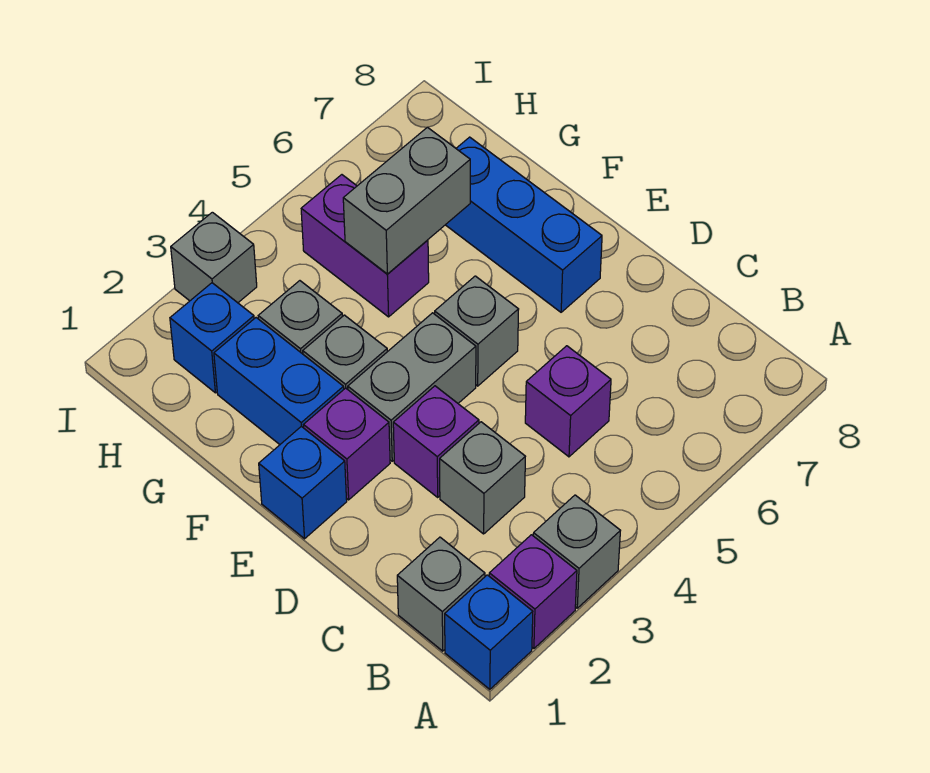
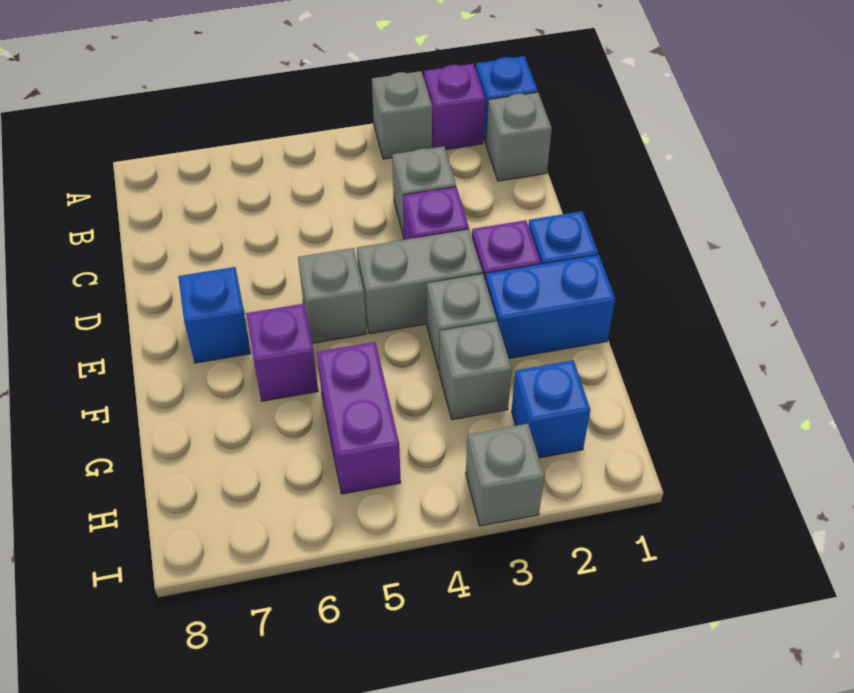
purple 1x1 brick [525,346,611,457] -> purple 1x1 brick moved to [246,304,318,401]
blue 1x3 brick [446,137,602,312] -> blue 1x1 brick [178,267,251,363]
blue 1x2 brick [214,318,344,444] -> blue 1x2 brick turned to [485,255,615,358]
grey 1x2 brick [343,127,470,274] -> none

